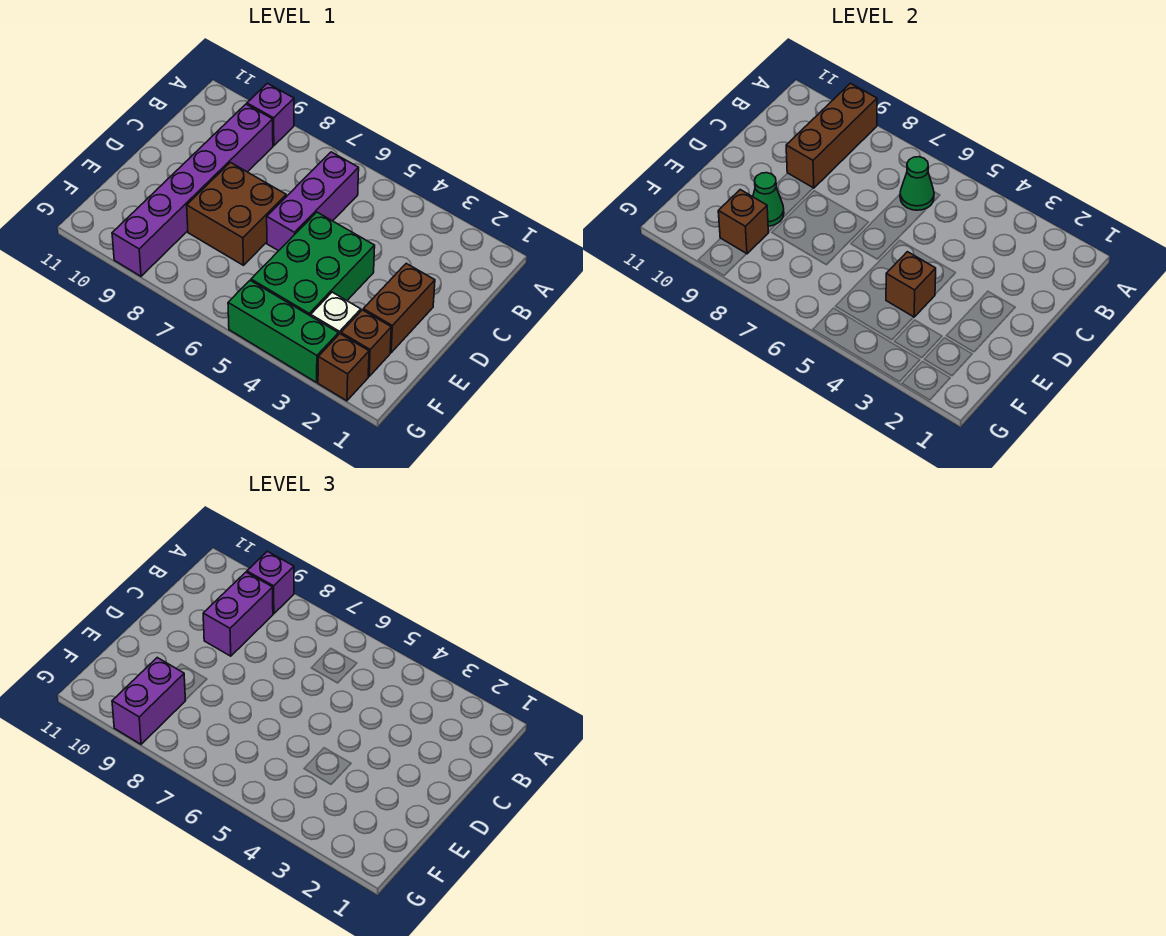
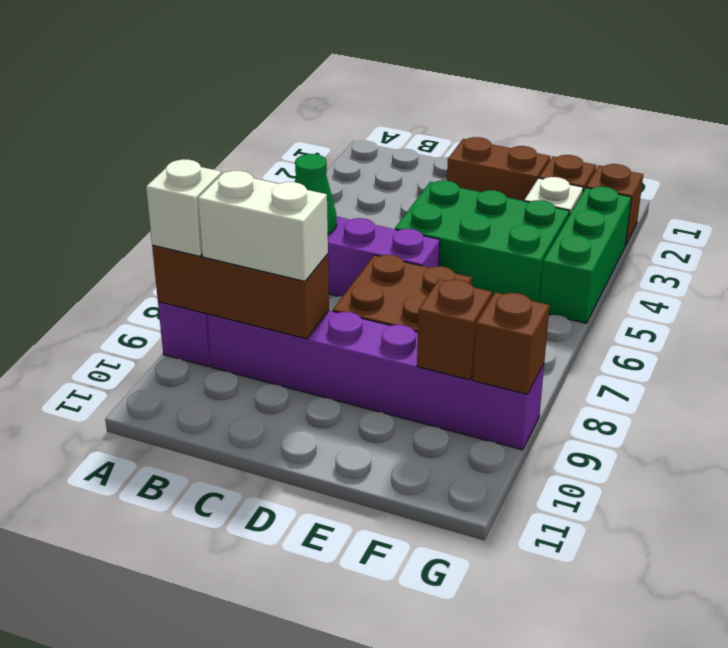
purple 1x1 brick [247,551,294,614] -> white 1x1 brick [146,159,222,256]
purple 1x2 brick [203,572,273,656] -> white 1x2 brick [198,171,328,281]
brown 1x1 brick [886,252,936,317] -> brown 1x1 brick moved to [473,292,550,394]
green 1x1 cone [753,173,784,226] -> none
purple 1x2 brick [112,658,185,744] -> none

